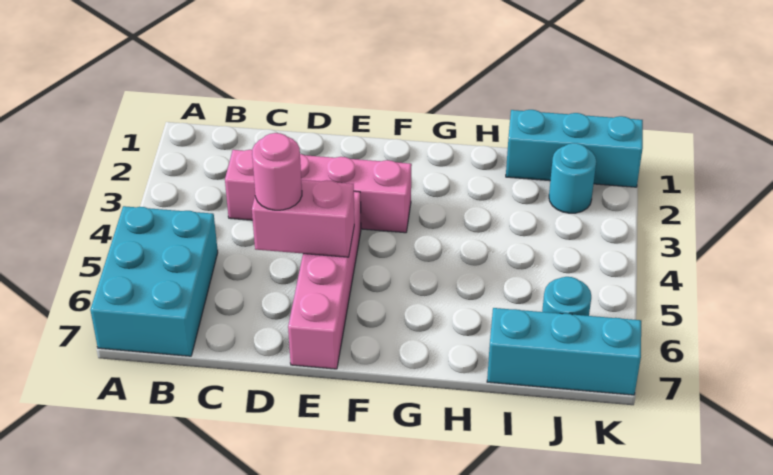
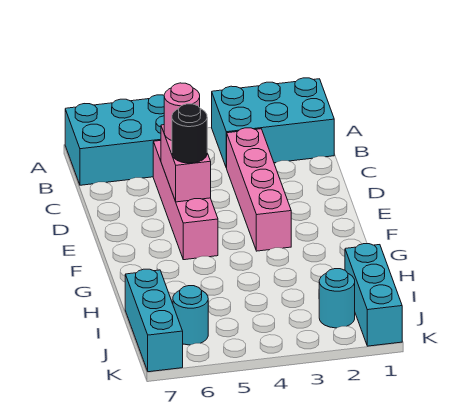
none -> cyan 2x3 brick [212,78,334,168]
pink 1x4 brick [288,191,361,369] -> pink 1x4 brick turned to [153,140,218,260]
none -> black 1x1 round brick [172,104,207,163]

